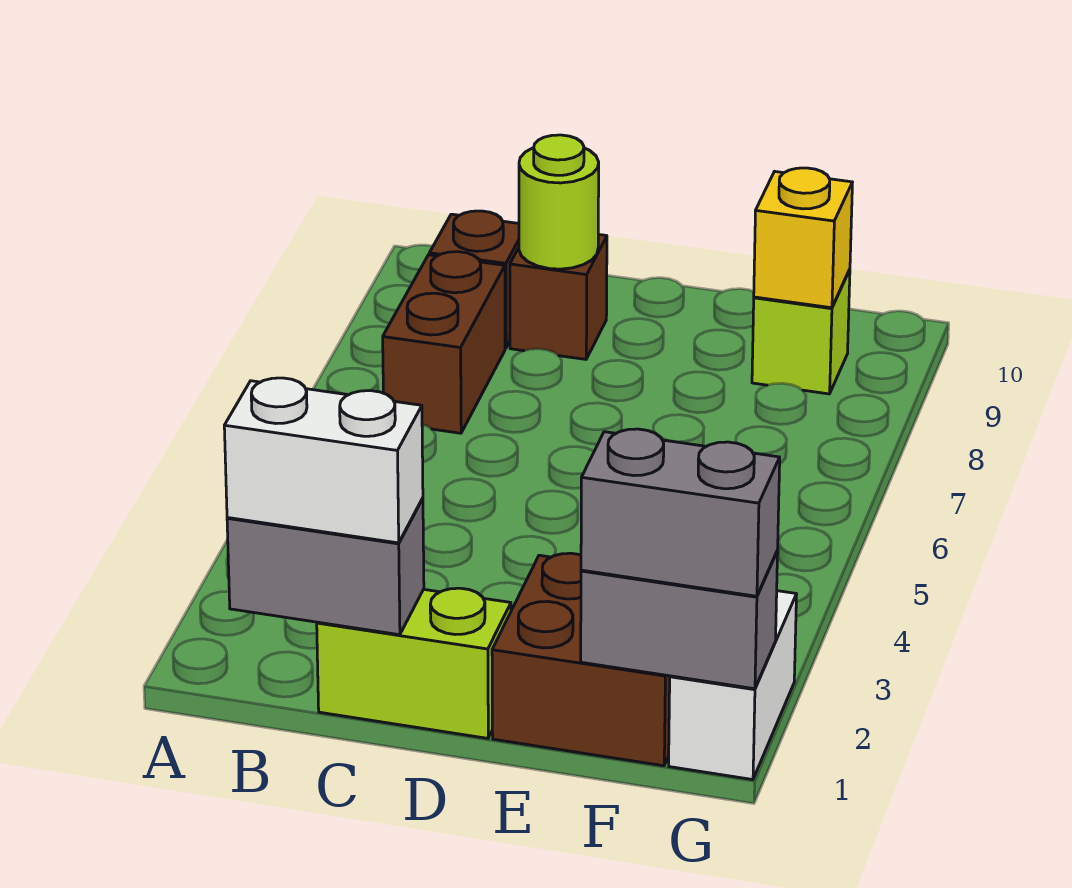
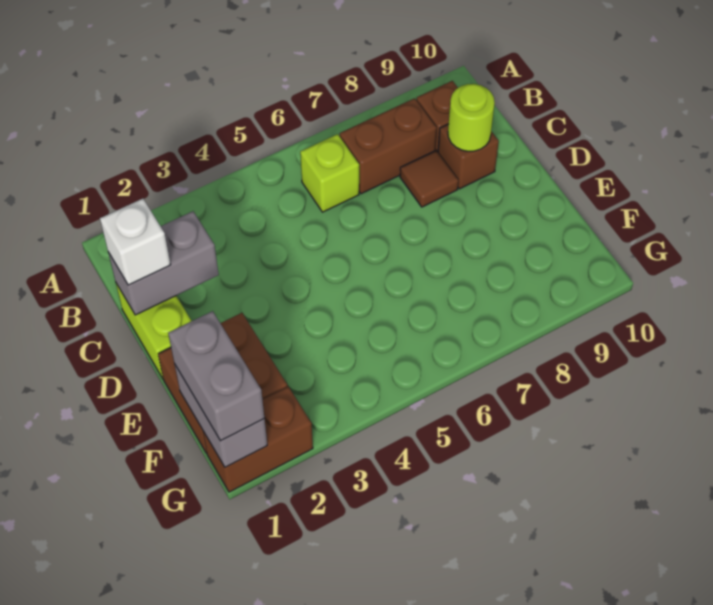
grey 1x2 brick [227,498,424,635] -> grey 1x2 brick turned to [108,211,219,315]
white 1x2 brick [224,378,423,543] -> white 1x1 brick [100,199,171,285]
none -> brown 1x1 tile [400,151,459,207]
lime 1x1 brick [752,270,850,394] -> lime 1x1 brick moved to [300,134,359,212]
yellow 1x1 brick [754,168,852,308] -> none
white 1x2 brick [669,591,797,780] -> brown 1x2 brick [203,387,313,492]

